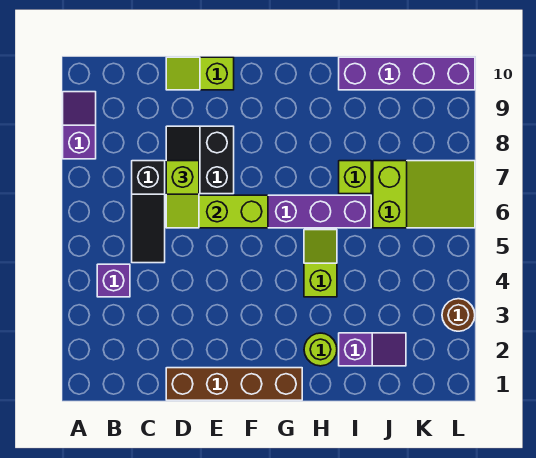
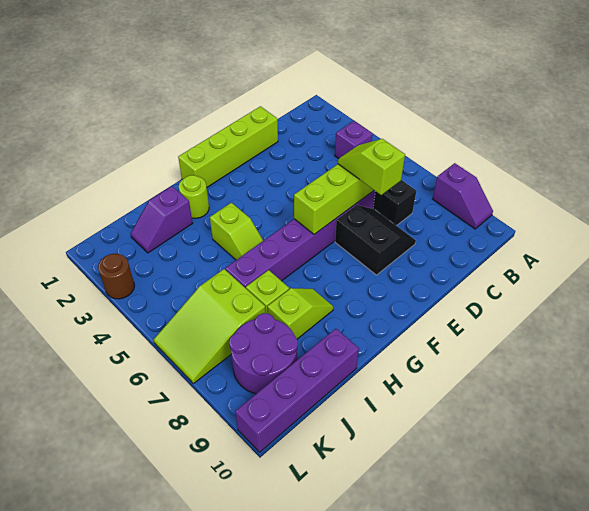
brown 1x4 brick [166,368,302,400] -> lime 1x4 brick [178,106,278,187]
lime 1x2 slope [166,57,234,90] -> lime 1x2 slope moved to [267,288,333,339]
none -> purple 2x2 round brick [229,313,298,394]

